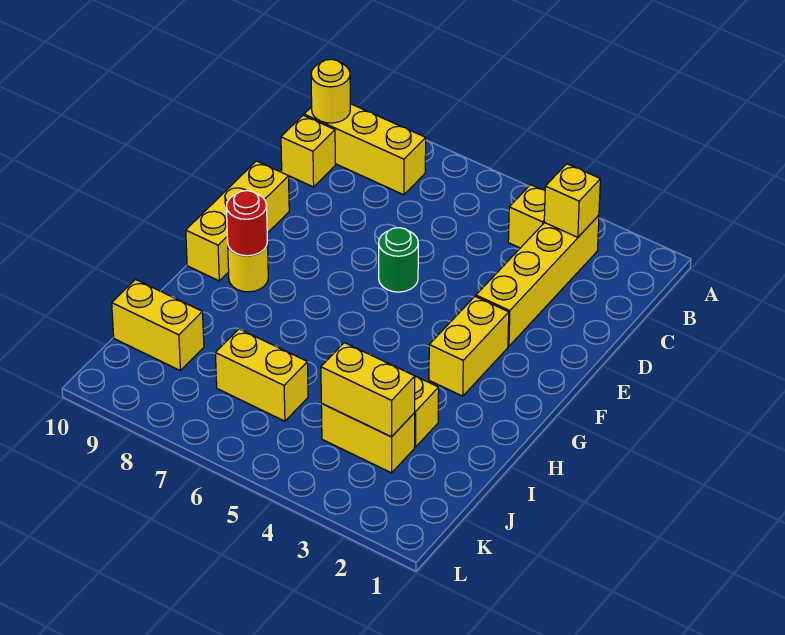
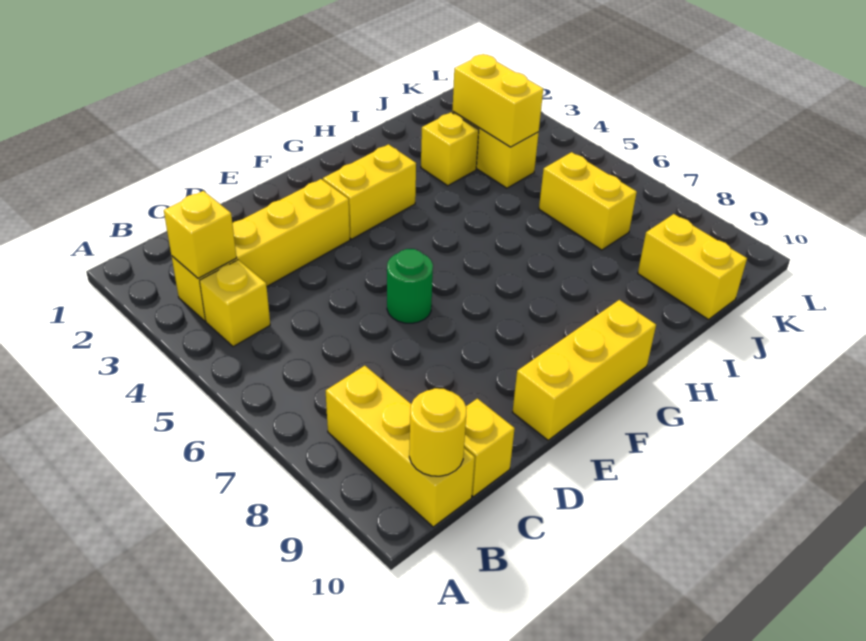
yellow 1x1 round brick [228,243,268,292] -> none
red 1x1 round brick [226,191,267,256] -> none

